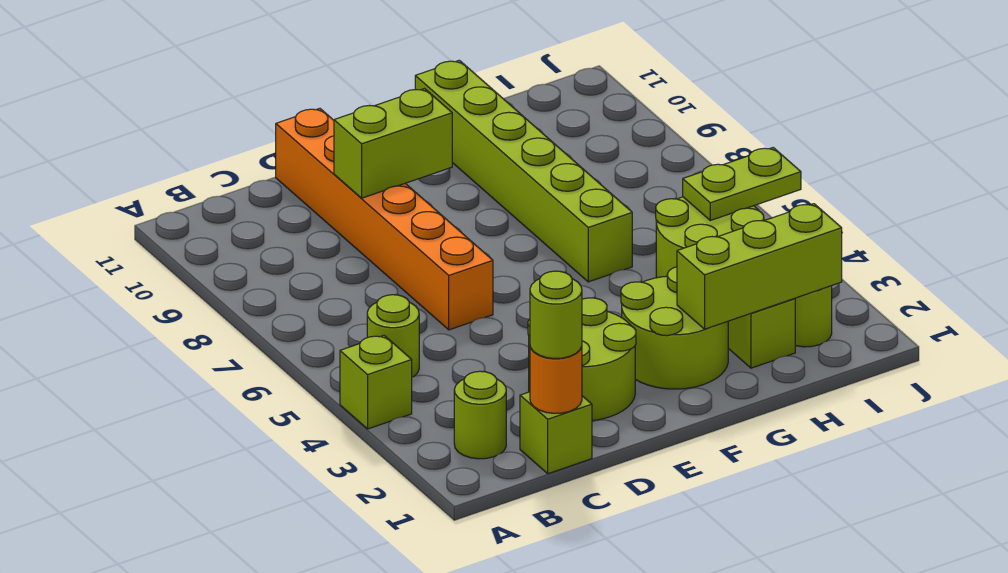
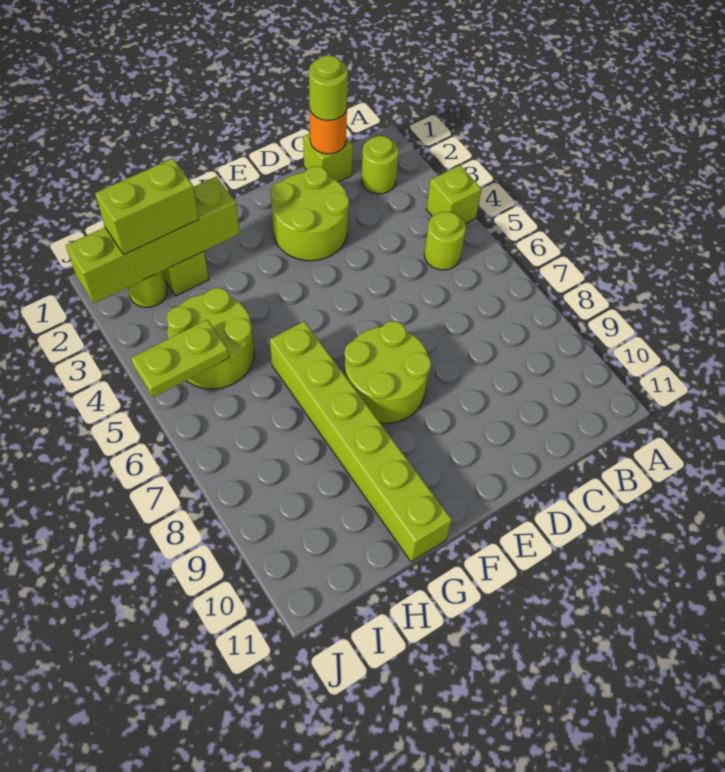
orange 1x6 brick [276,108,493,330] -> none
lime 1x2 brick [334,89,452,198] -> lime 1x2 brick moved to [95,158,199,255]
lime 2x2 round brick [621,267,728,389] -> lime 2x2 round brick moved to [344,321,431,423]
lime 1x3 brick [677,204,842,329] -> lime 1x4 brick [66,177,240,303]

